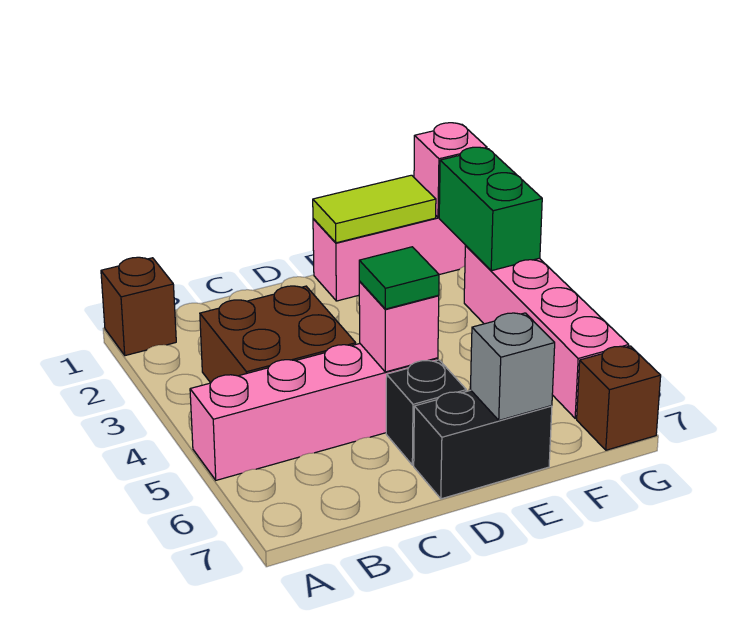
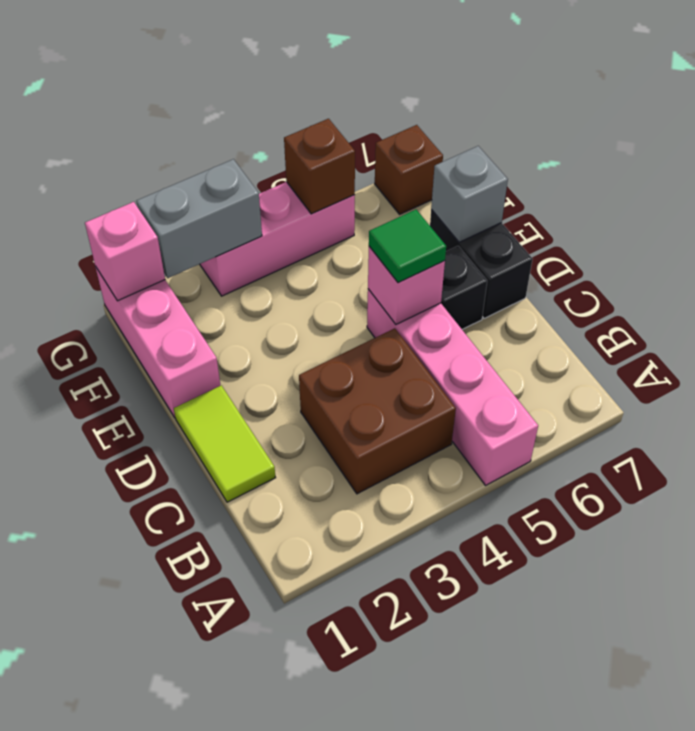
brown 1x1 brick [101,257,176,356] -> brown 1x1 brick moved to [284,119,355,214]
lime 1x2 tile [313,175,436,243] -> lime 1x2 tile moved to [174,385,276,502]
green 1x2 brick [439,147,542,271] -> grey 1x2 brick [136,159,262,278]
pink 1x4 brick [464,246,629,419] -> pink 1x3 brick [200,182,355,296]

